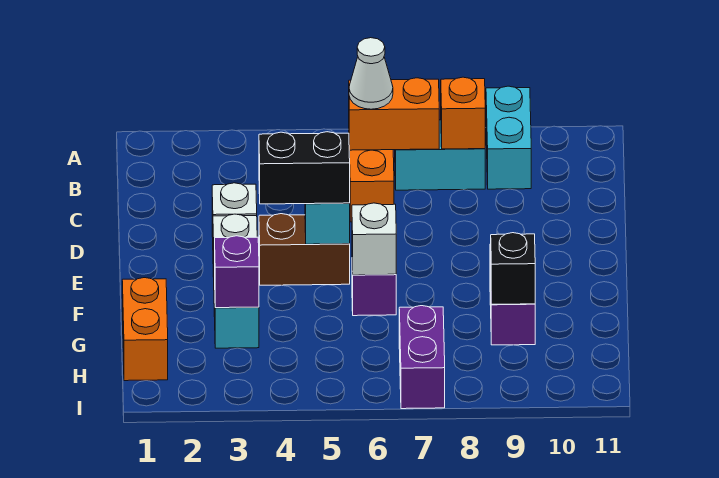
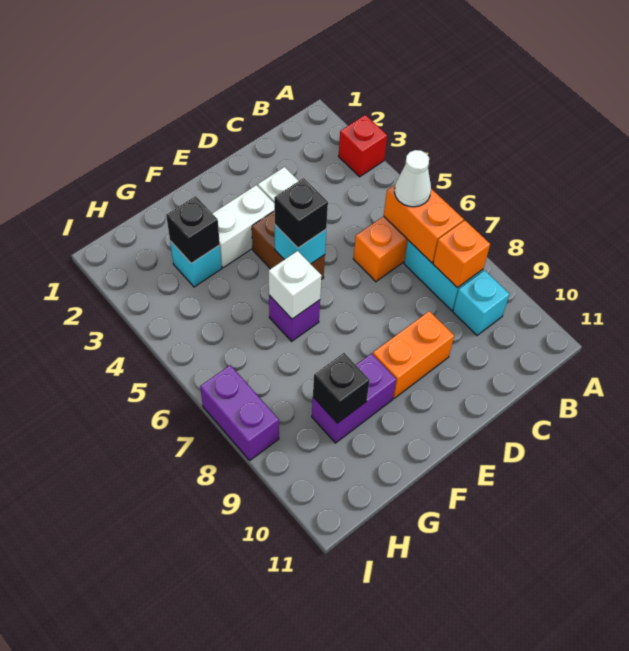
none -> red 1x1 brick [339,115,387,177]
cyan 1x2 brick [486,86,531,189] -> cyan 1x1 brick [453,270,509,335]
black 1x2 brick [259,132,350,204] -> black 1x1 brick [274,178,328,248]
orange 1x2 brick [122,278,168,381] -> orange 1x2 brick moved to [373,311,454,398]
purple 1x1 brick [215,236,259,308] -> black 1x1 brick [166,196,220,263]
purple 1x2 brick [399,306,445,409] -> purple 1x2 brick turned to [200,365,279,460]

